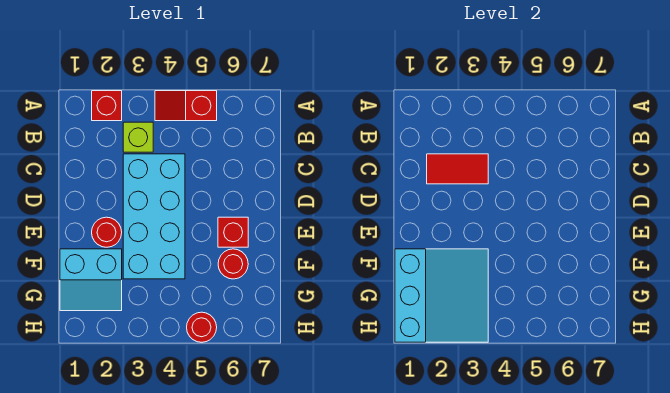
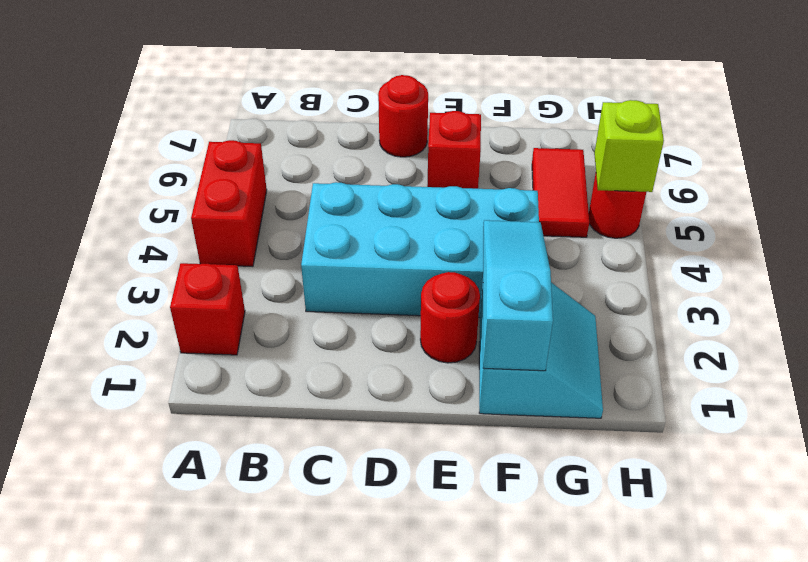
red 1x2 slope [155,91,217,121] -> red 1x2 brick [191,140,267,266]
lime 1x1 brick [123,122,153,152] -> lime 1x1 brick moved to [594,100,664,192]
red 1x2 tile [427,154,488,184] -> red 1x2 tile moved to [532,148,589,237]
cyan 3x3 slope [395,249,488,342] -> cyan 1x3 slope [483,220,553,371]
red 1x1 round brick [218,249,248,279] -> red 1x1 round brick moved to [378,75,428,157]

